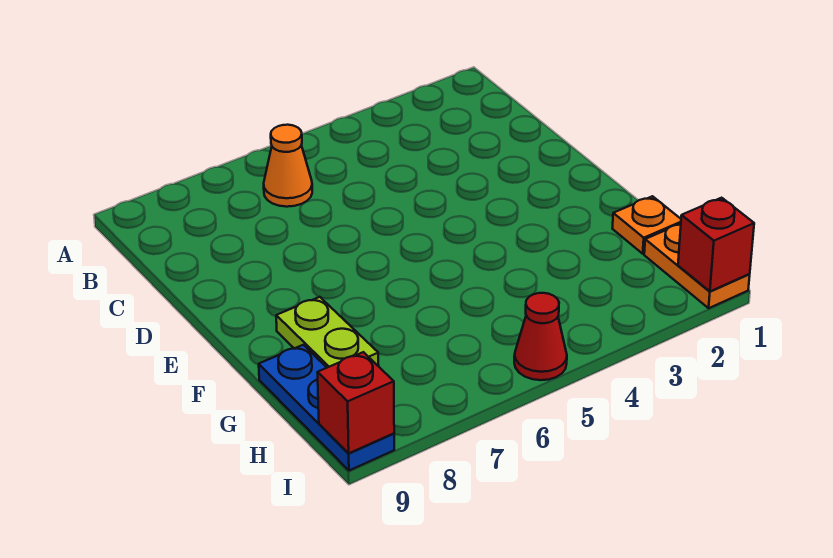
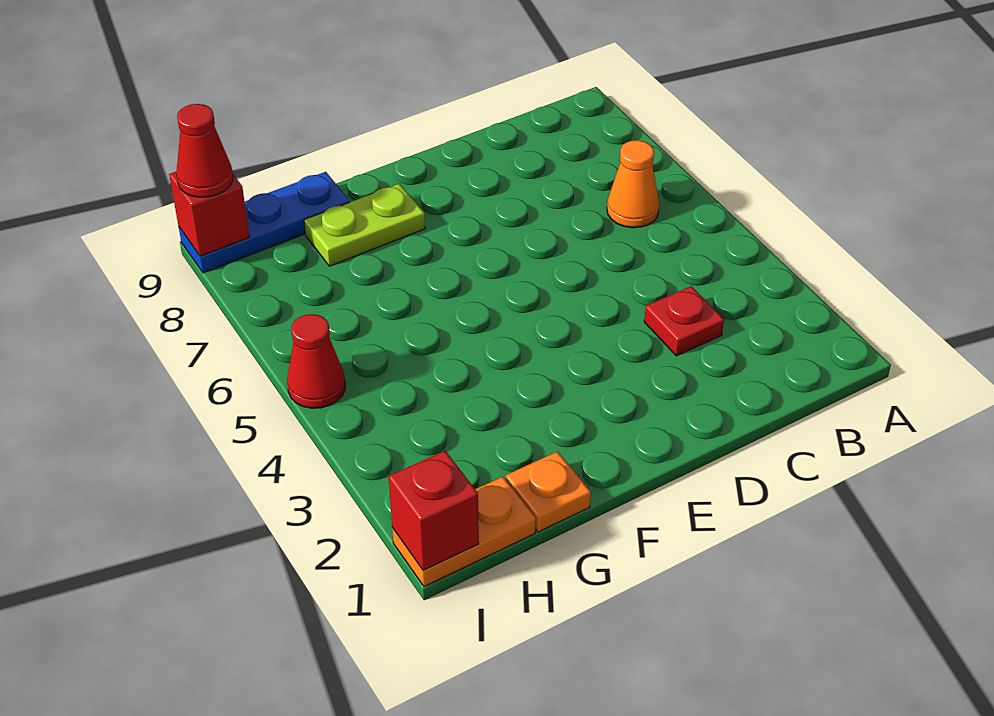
none -> red 1x1 plate [644,286,724,356]
none -> red 1x1 cone [176,104,233,197]

